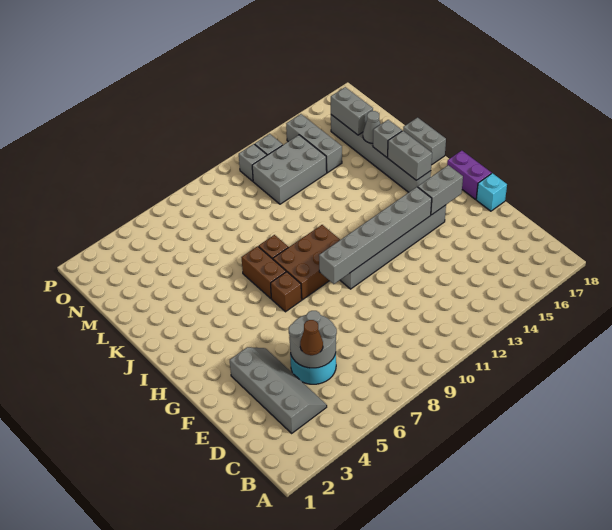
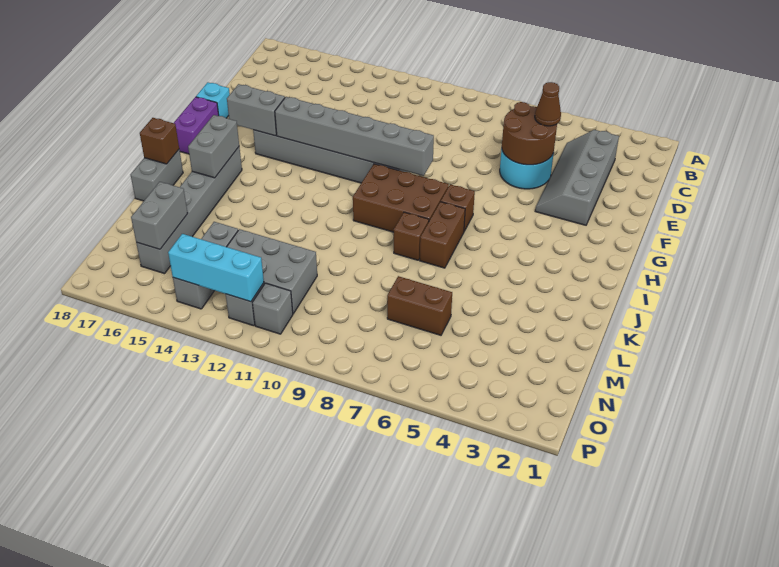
grey 2x2 round brick [289,311,337,368] -> brown 2x2 round brick [502,102,557,165]
none -> brown 1x1 brick [140,118,179,164]
grey 1x1 brick [373,120,402,157] -> none
grey 1x1 cone [363,111,381,143] -> none
none -> brown 1x2 brick [387,276,452,335]
none -> cyan 1x3 brick [168,234,264,302]

